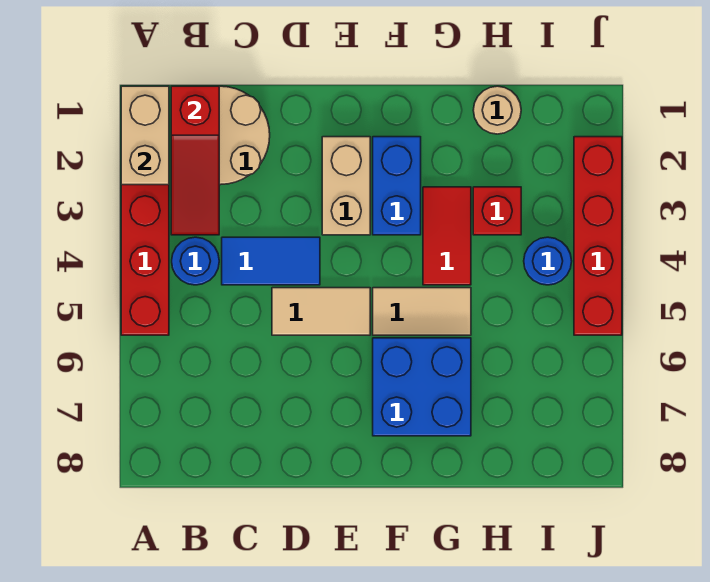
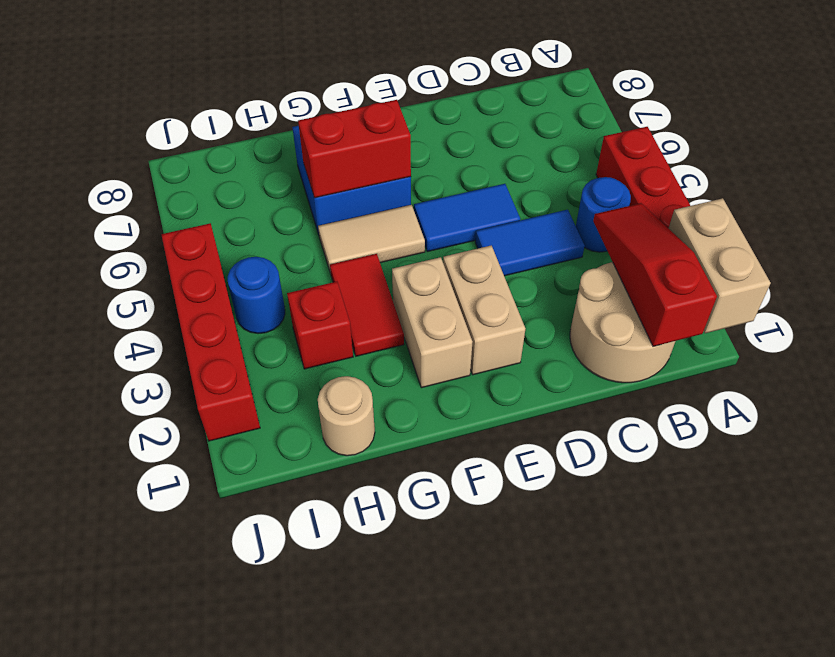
tan 1x2 tile [272,288,370,335] -> blue 1x2 tile [414,184,520,252]
blue 1x2 brick [373,137,421,235] -> tan 1x2 brick [392,257,472,388]
none -> red 1x2 brick [298,100,411,198]

